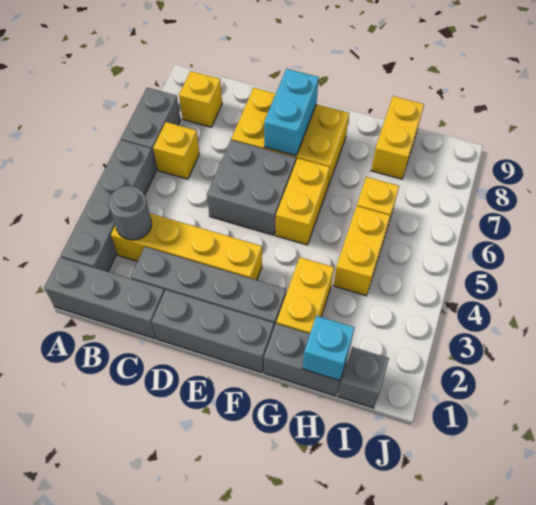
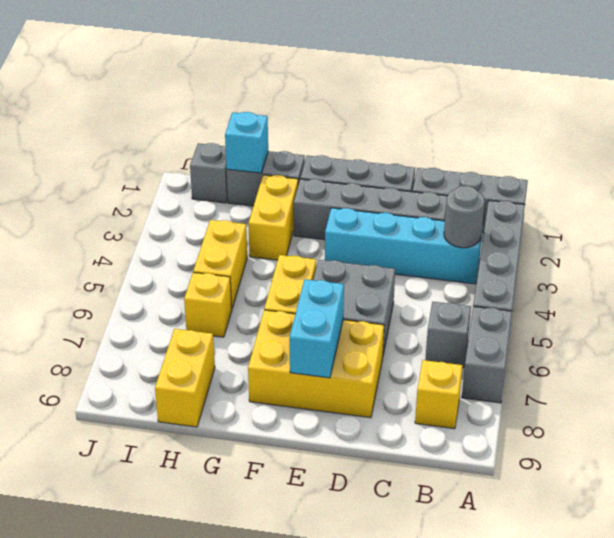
yellow 1x4 brick [111,213,262,280] -> cyan 1x4 brick [325,208,483,284]
yellow 1x1 brick [153,122,199,179] -> grey 1x1 brick [425,302,471,368]

